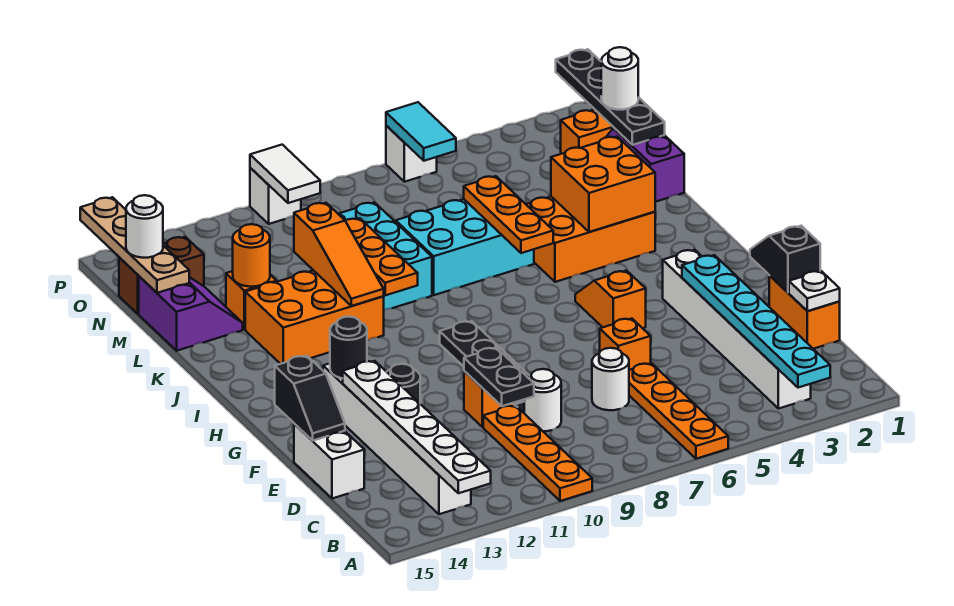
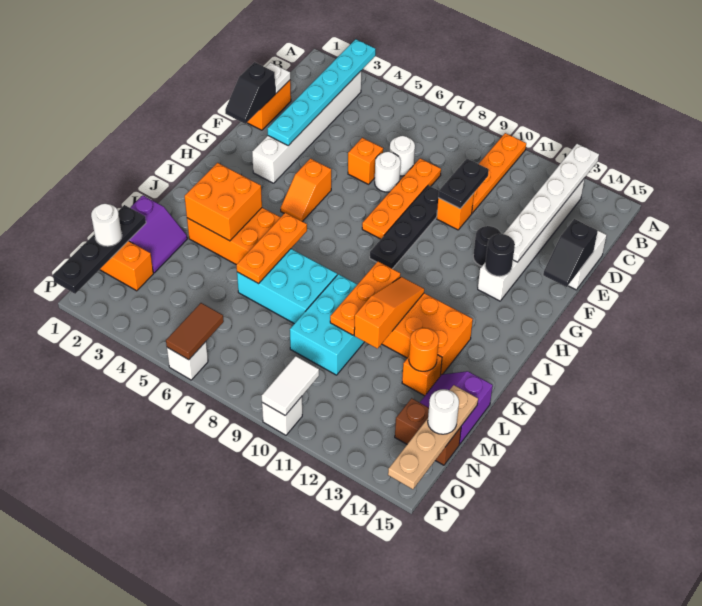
orange 1x4 plate [629,363,728,459] -> orange 1x4 plate moved to [362,158,441,239]
white 1x1 round brick [524,369,561,431] -> white 1x1 round brick moved to [375,152,401,192]
black 1x2 slope [275,356,345,441] -> black 1x2 slope turned to [543,219,598,287]
cyan 1x2 tile [386,102,456,161] -> brown 1x2 tile [166,303,224,360]

